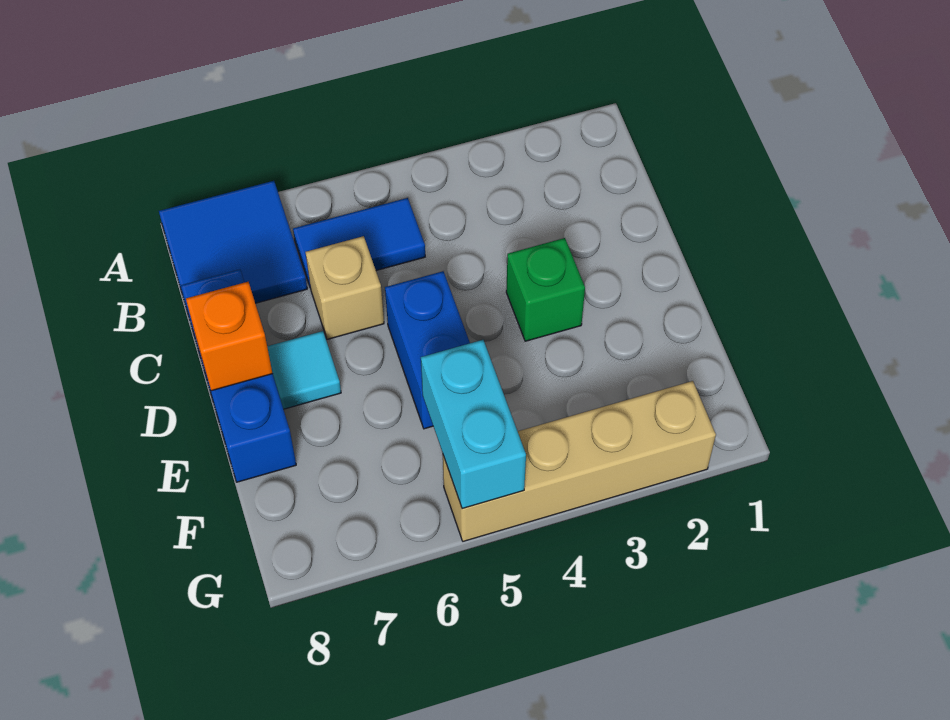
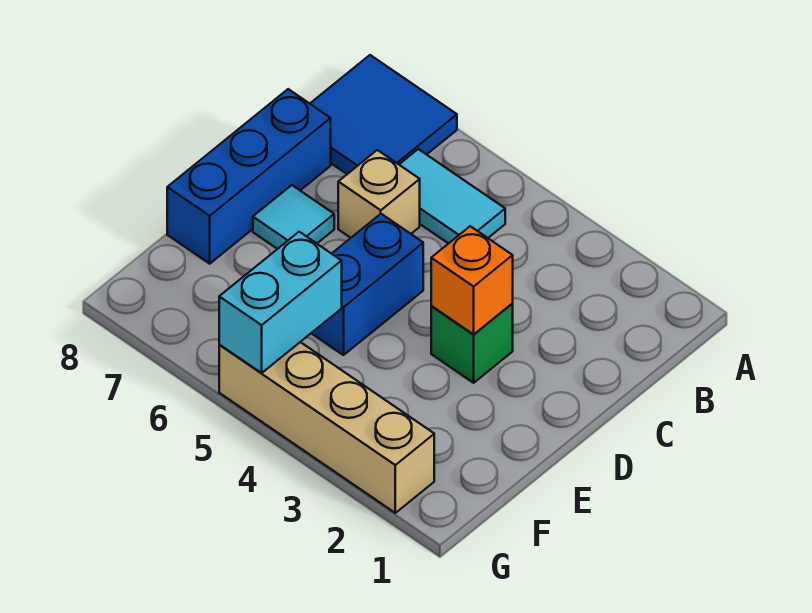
blue 1x2 tile [293,198,425,288] -> cyan 1x2 tile [399,149,505,244]
orange 1x1 brick [186,282,273,391] -> orange 1x1 brick moved to [431,226,513,335]

